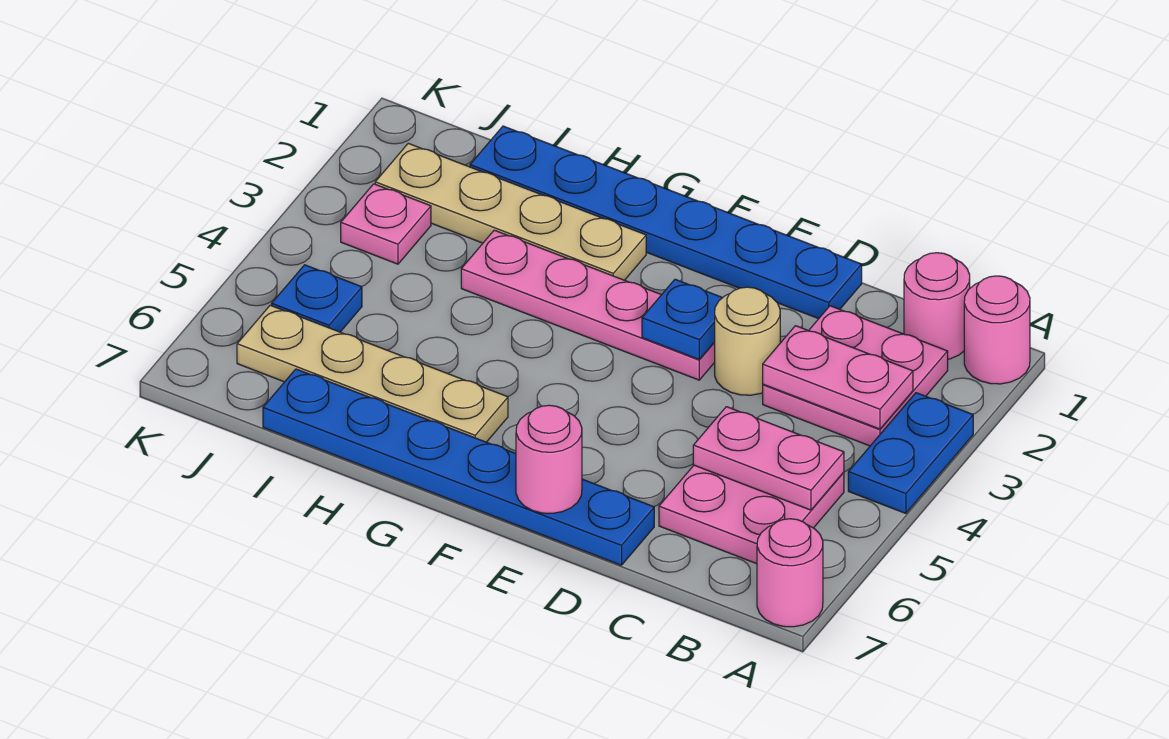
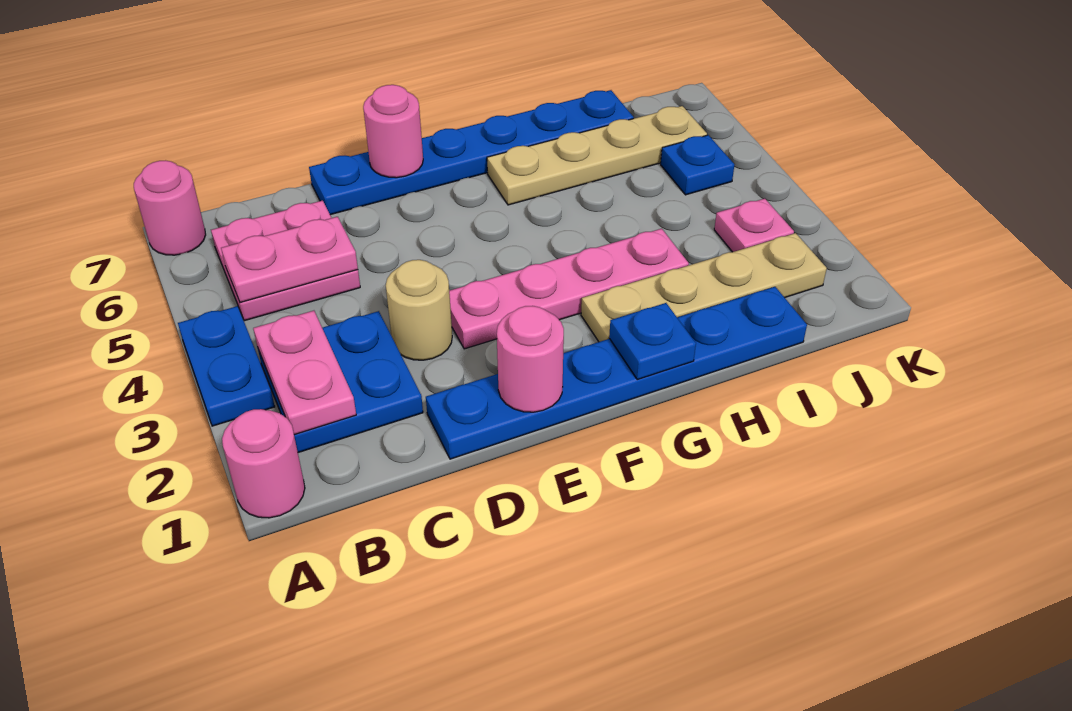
pink 1x1 round brick [904,253,970,359] -> pink 1x1 round brick moved to [497,306,564,412]
pink 2x2 plate [763,306,948,446] -> blue 2x2 plate [258,311,423,453]
pink 1x2 plate [763,326,913,429] -> pink 1x2 plate turned to [253,311,356,435]
blue 1x1 plate [642,279,722,360] -> blue 1x1 plate moved to [609,303,696,380]

